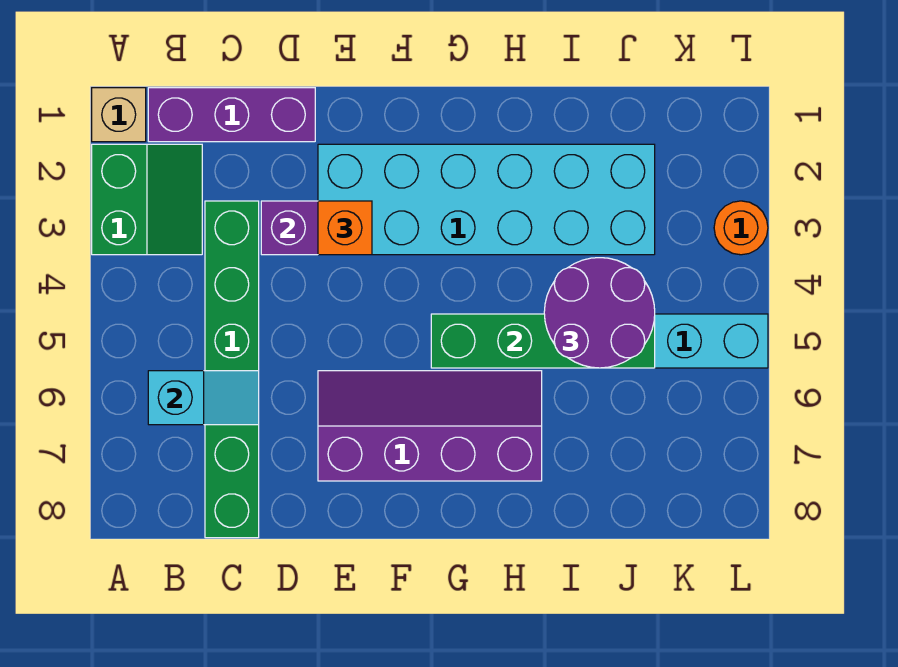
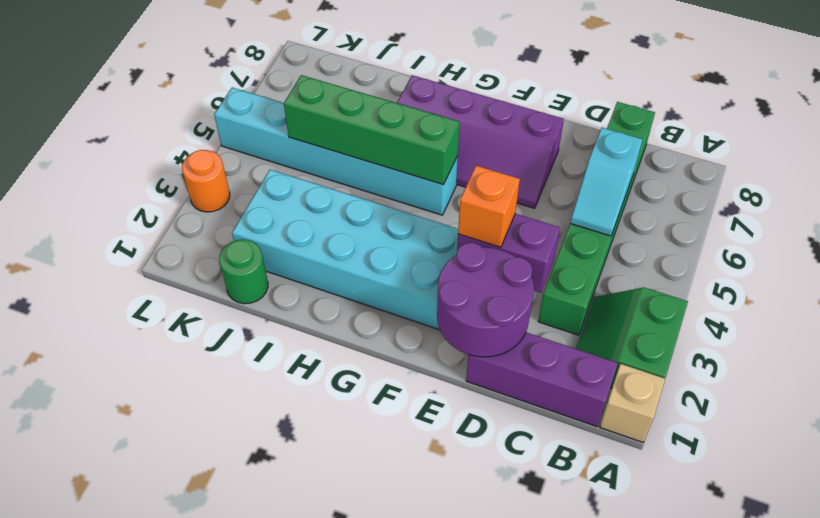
cyan 1x2 slope [148,371,259,425] -> cyan 1x2 slope turned to [570,128,643,236]
purple 2x2 round brick [544,258,655,368] -> purple 2x2 round brick moved to [437,243,534,357]
none -> green 1x1 round brick [219,240,268,304]

